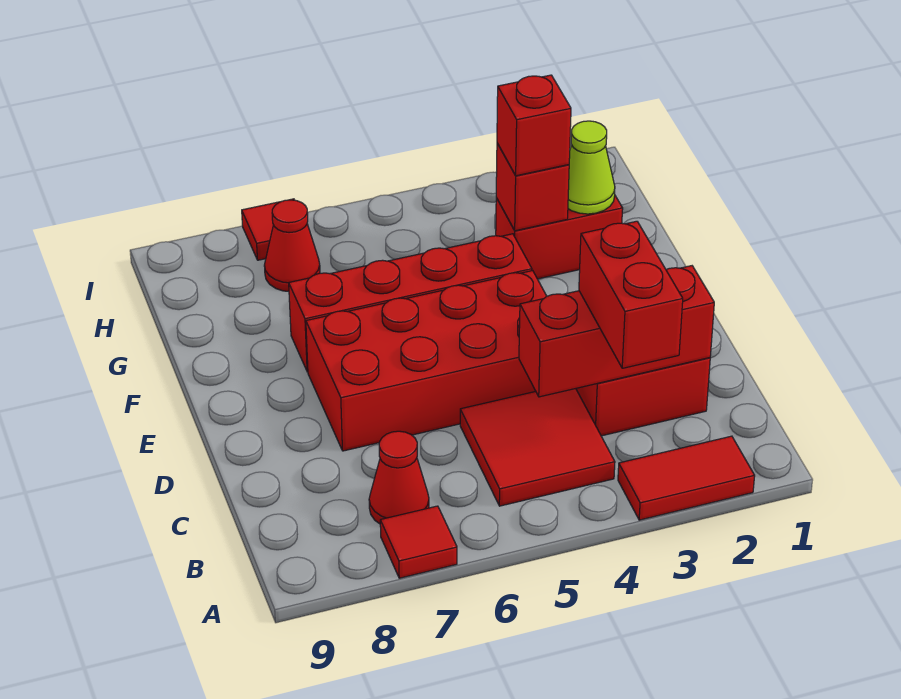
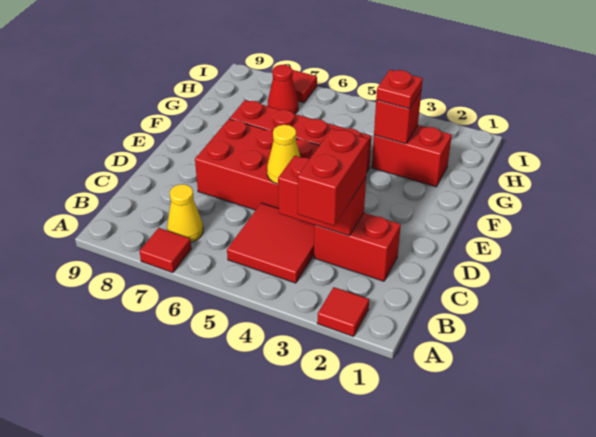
red 1x2 tile [618,436,755,520] -> red 1x1 tile [317,287,369,337]
red 1x1 cone [369,431,429,524] -> yellow 1x1 cone [167,184,203,242]
red 1x3 brick [519,266,714,397] -> red 1x2 brick [278,156,366,236]
none -> yellow 1x1 cone [267,125,300,184]
lime 1x1 cone [568,121,615,214] -> none
red 1x1 brick [497,75,571,176] -> red 1x1 plate [376,70,423,109]

